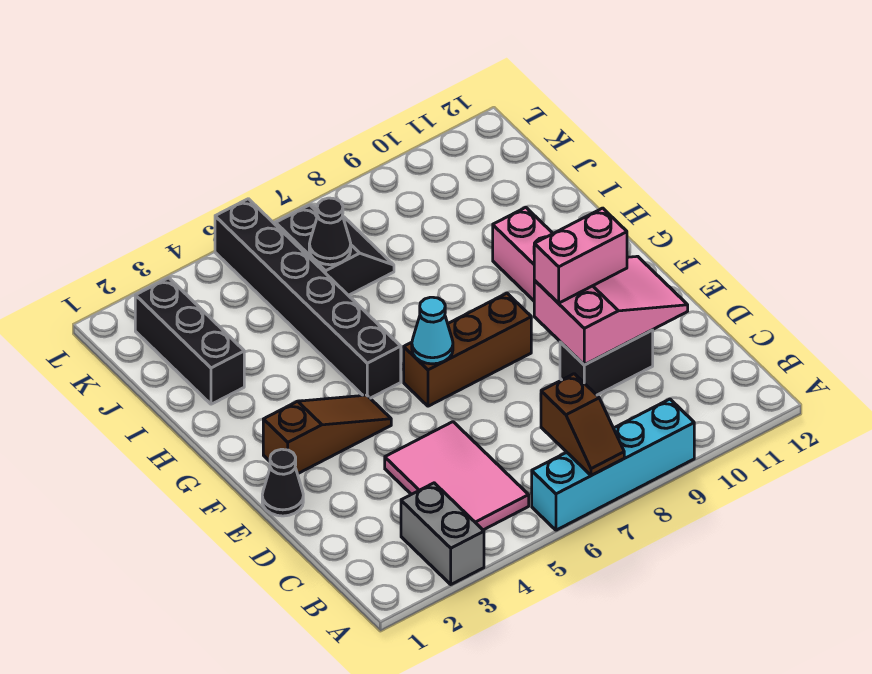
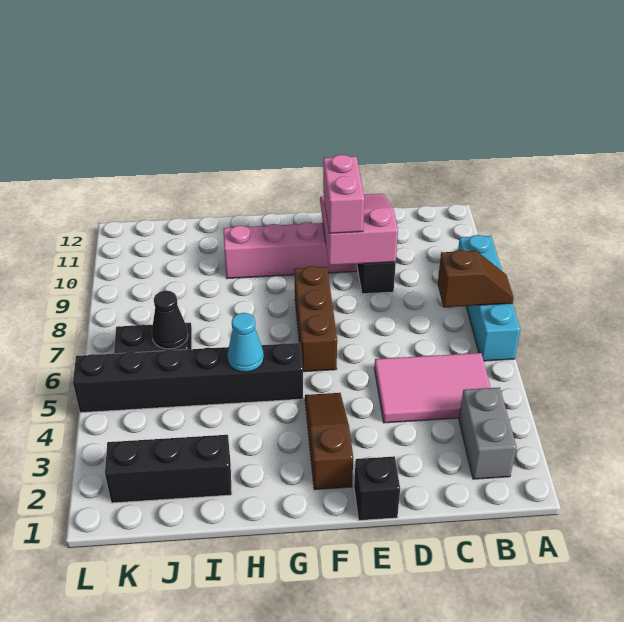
grey 1x2 brick [401,483,484,584] -> grey 1x2 brick turned to [459,387,517,479]
black 1x1 cone [262,449,303,516] -> black 1x1 brick [354,456,400,520]
cyan 1x1 cone [412,297,453,364] -> cyan 1x1 cone moved to [227,313,264,372]

